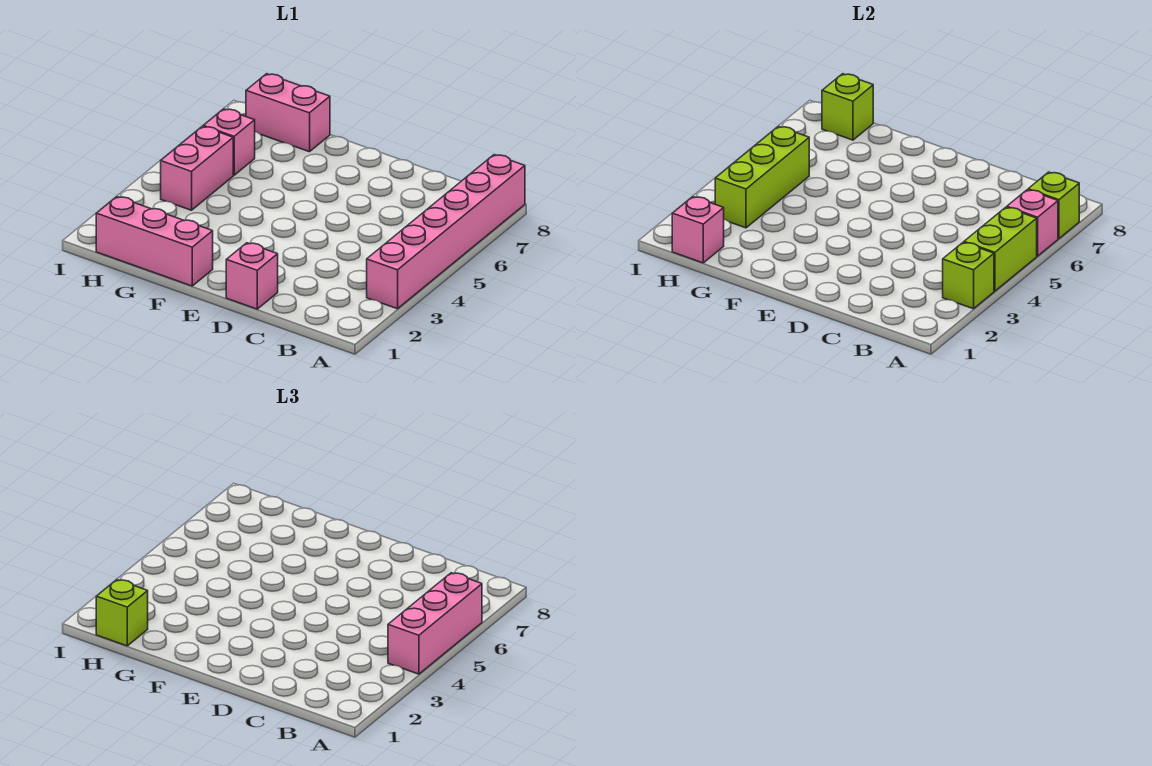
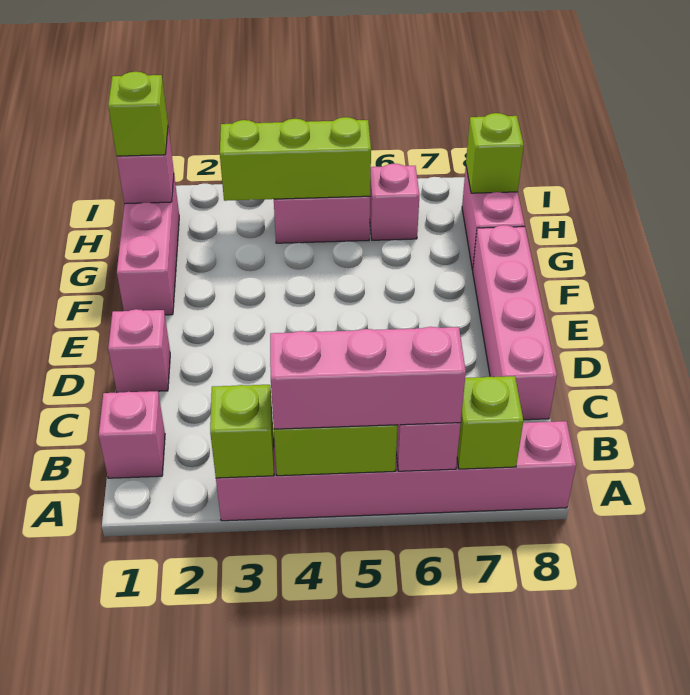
none -> pink 1x1 brick [99,391,165,478]
none -> pink 1x4 brick [473,225,557,420]

